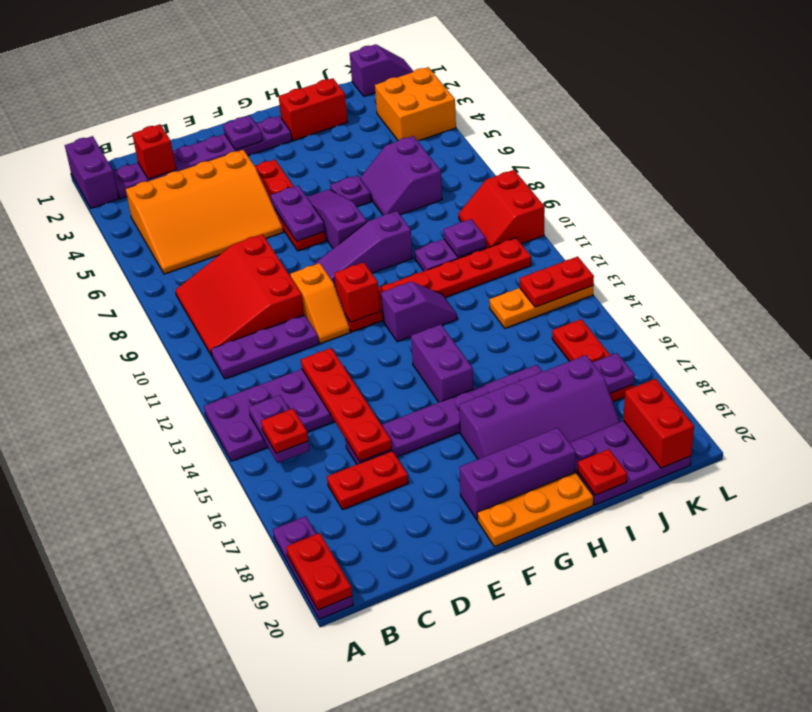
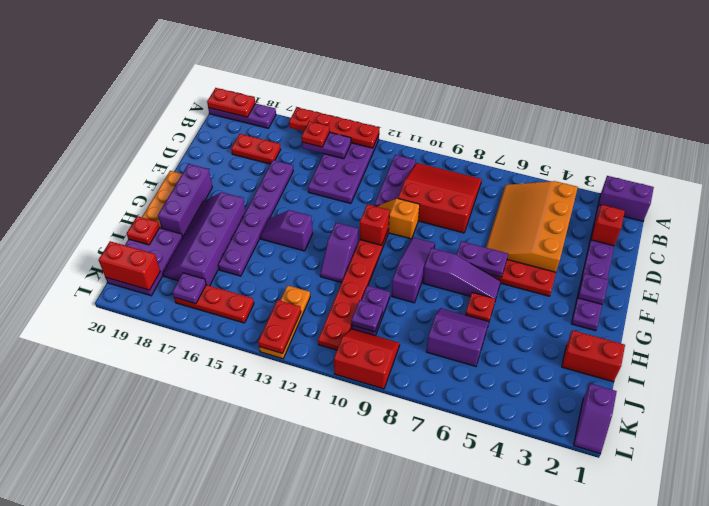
red 1x2 plate [327,451,408,510] -> red 1x2 plate turned to [231,134,281,164]
red 1x4 plate [301,348,392,461] -> red 1x4 plate moved to [289,107,379,148]
purple 1x2 brick [411,324,473,402] -> purple 1x2 slope [260,210,313,251]
red 1x2 brick [279,78,348,141] -> red 1x2 brick turned to [562,330,625,382]
purple 1x1 plate [330,175,371,207] -> red 1x1 plate [465,292,495,321]
orange 2x2 brick [375,67,456,141] -> none

